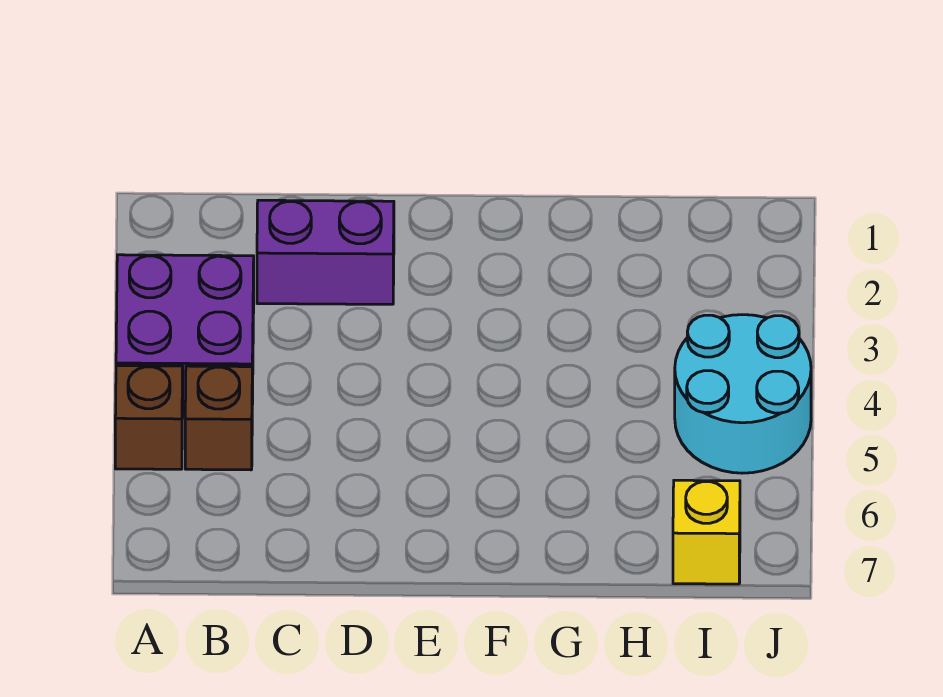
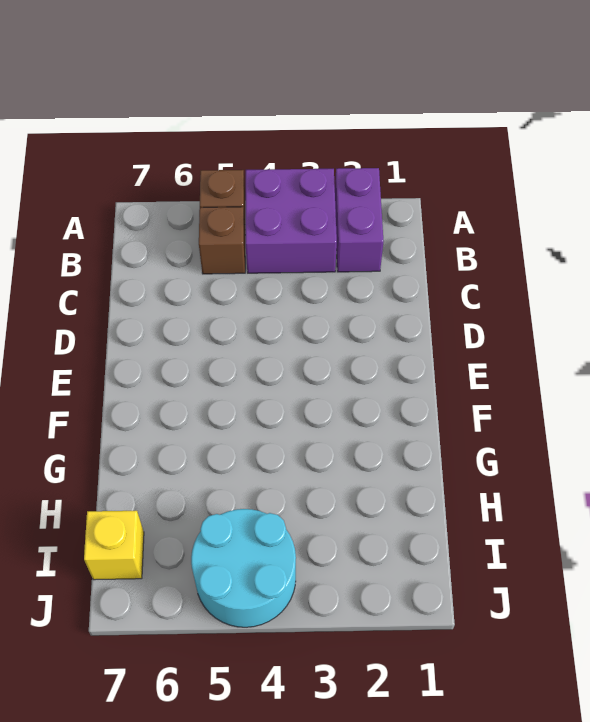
purple 1x2 brick [257,200,394,304] -> purple 1x2 brick moved to [335,168,384,272]

